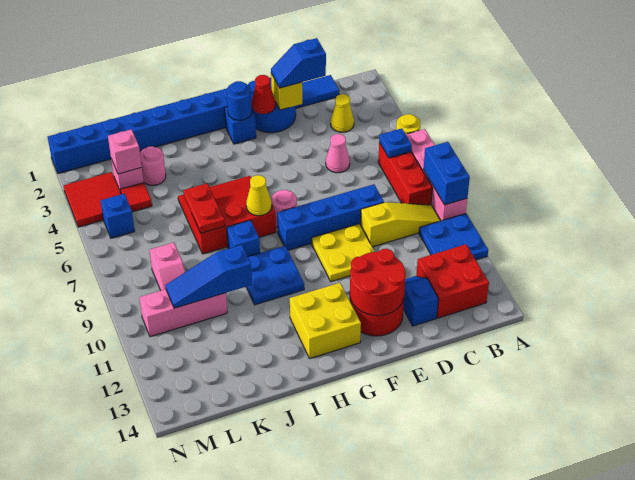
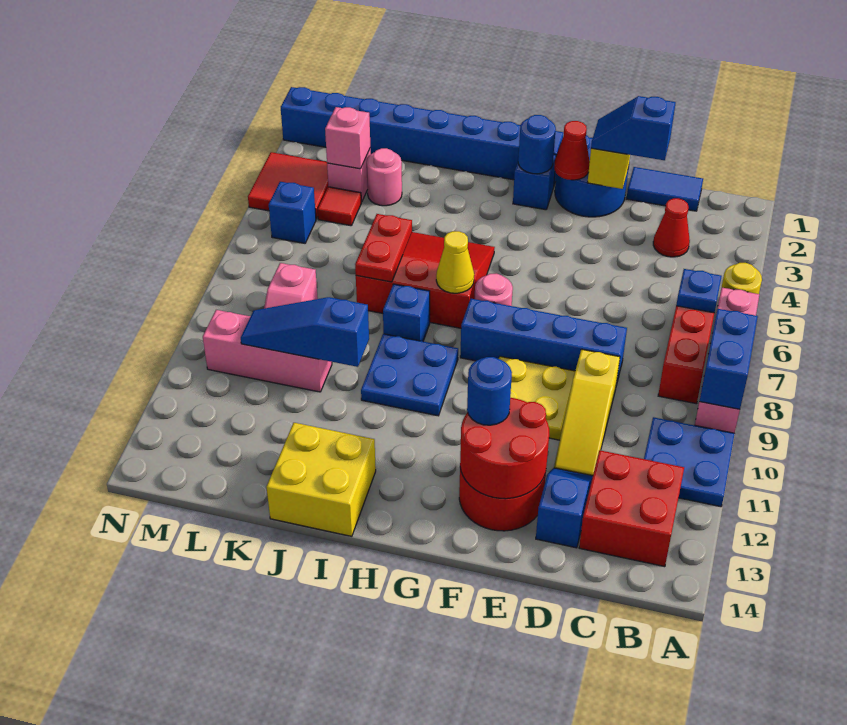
yellow 1x3 slope [361,202,441,247] -> yellow 1x3 slope turned to [554,349,620,476]
yellow 1x1 cone [331,94,354,132] -> red 1x1 cone [653,198,690,257]
pink 1x1 cone [326,134,350,173] -> none
none -> blue 1x1 round brick [467,357,512,425]
yellow 2x2 brick [290,283,361,359] -> yellow 2x2 brick moved to [266,423,376,536]

